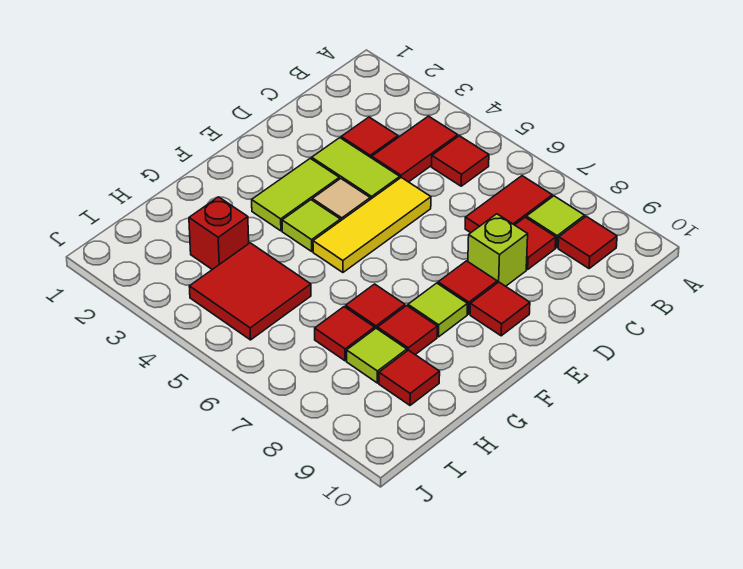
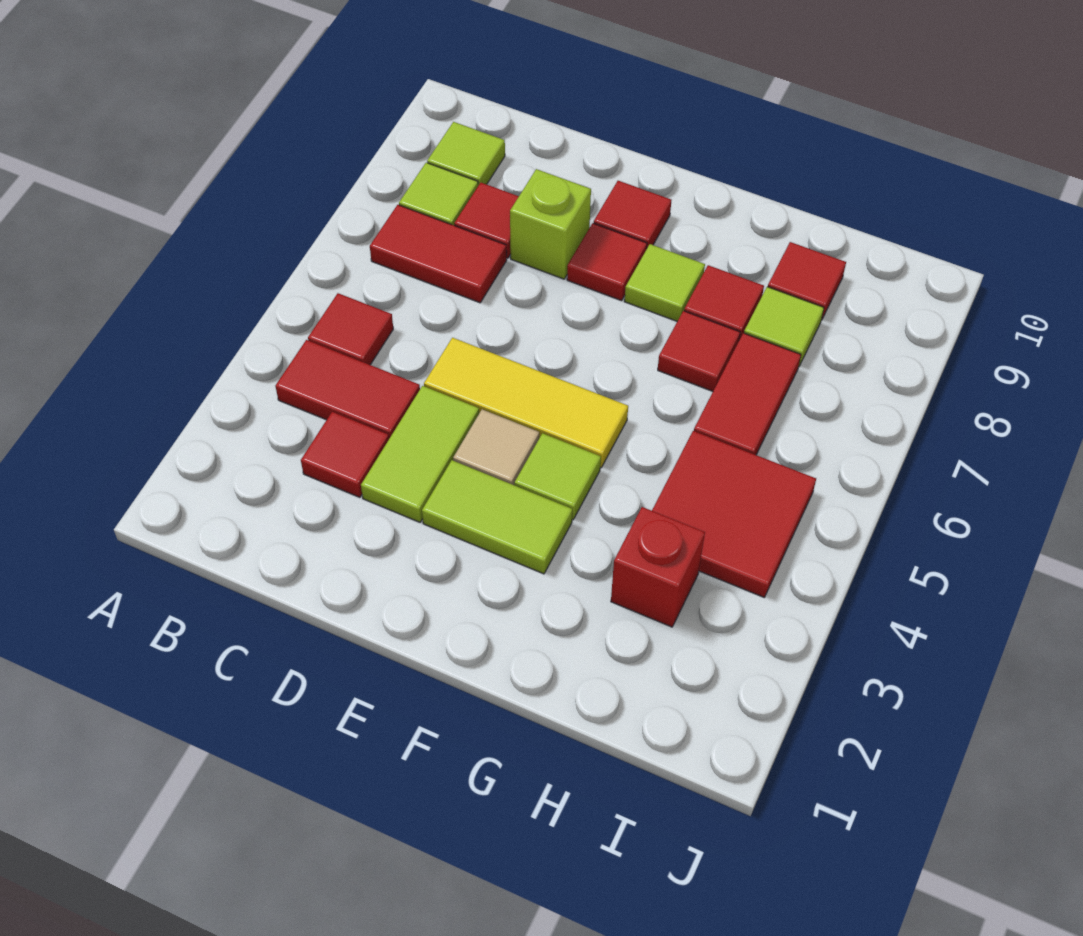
red 1x1 tile [558,216,617,269] -> lime 1x1 tile [427,122,505,186]
red 1x1 tile [315,307,374,361] -> red 1x2 tile [694,333,801,455]

